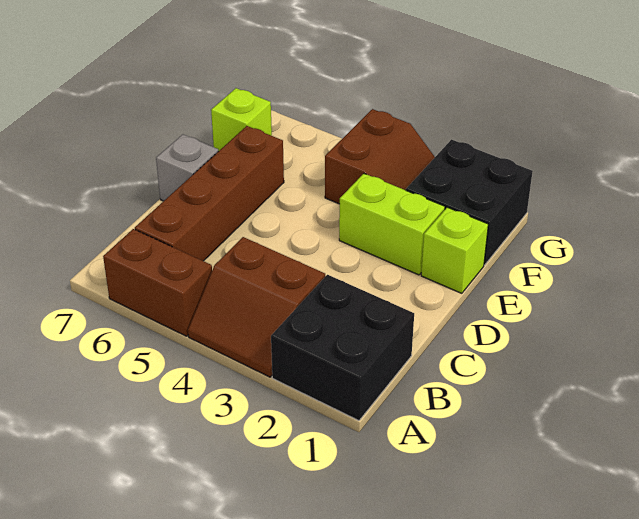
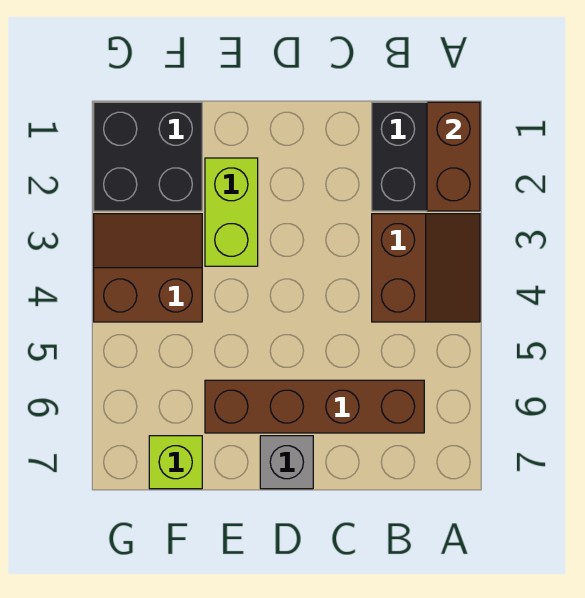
brown 1x2 brick [103,229,212,336] -> brown 1x2 brick moved to [427,102,480,211]
lime 1x1 brick [421,207,488,293] -> none

